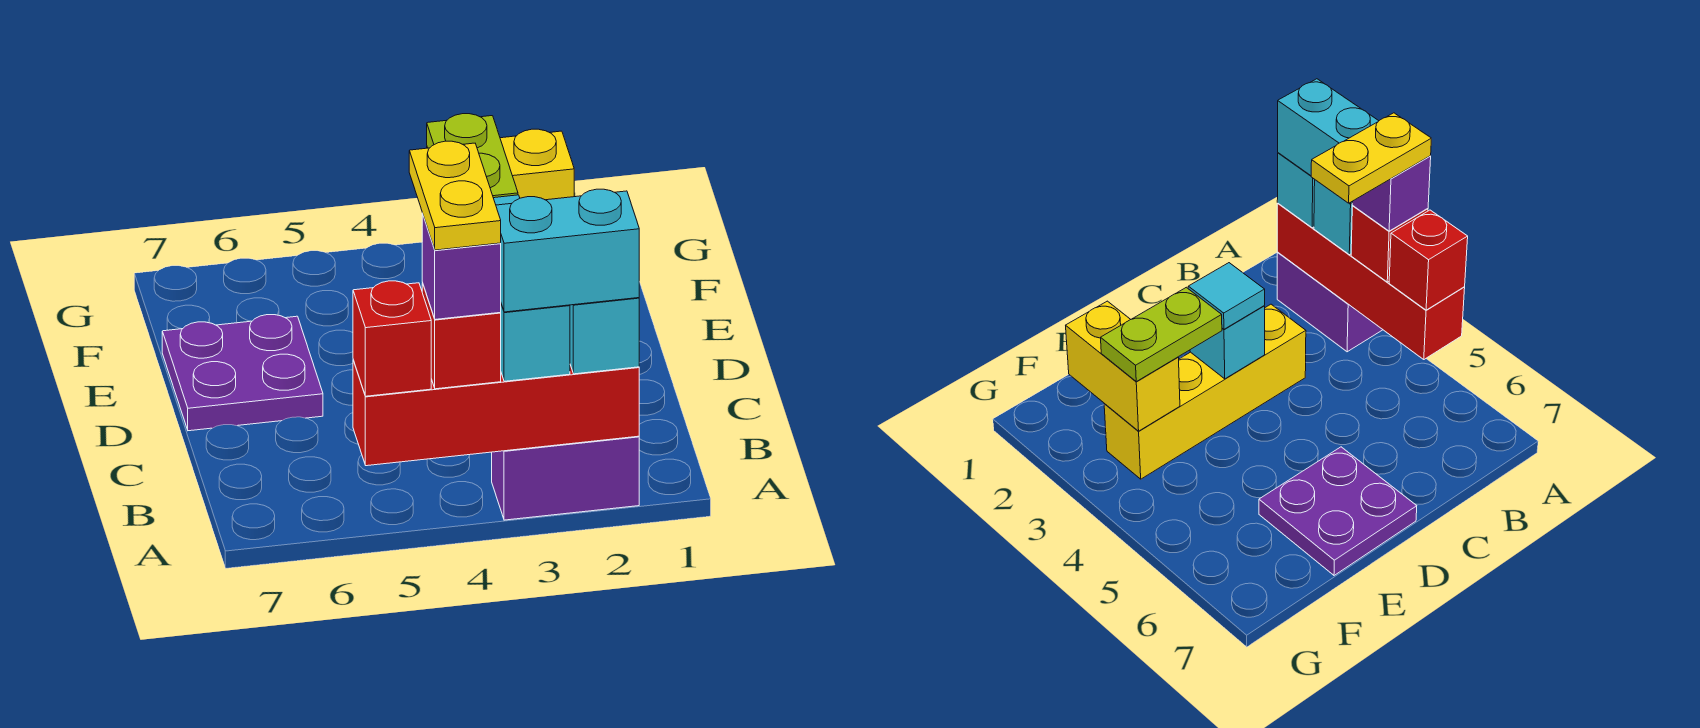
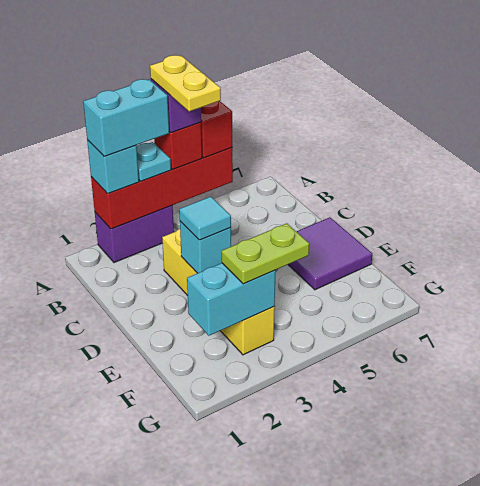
cyan 1x1 brick [501,304,570,381] -> cyan 1x1 plate [136,142,171,181]
purple 2x2 plate [162,315,323,431] -> purple 2x2 tile [288,217,372,290]
lime 1x2 plate [427,114,518,198] -> lime 1x2 plate turned to [222,223,309,284]
yellow 1x2 brick [500,129,574,200] -> cyan 1x2 brick [187,263,276,336]

